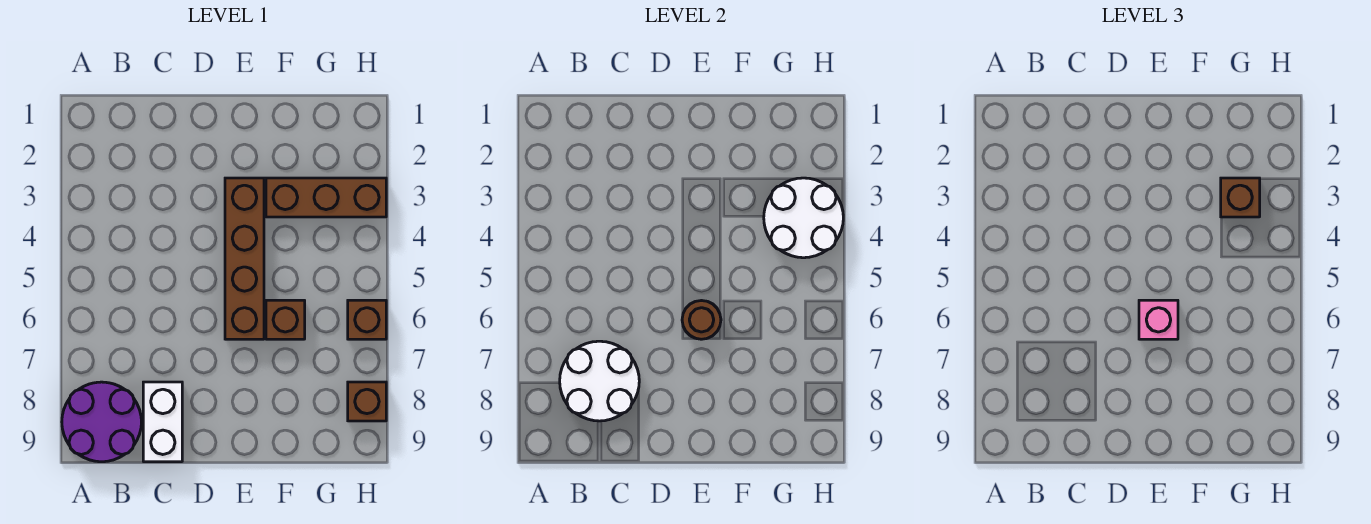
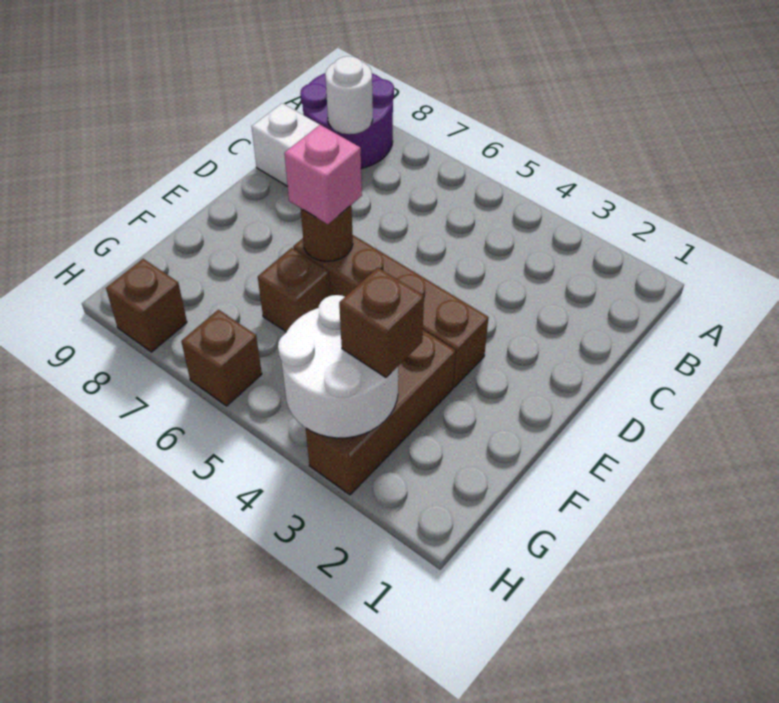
white 2x2 round brick [560,341,639,421] -> white 1x1 round brick [325,56,373,134]

